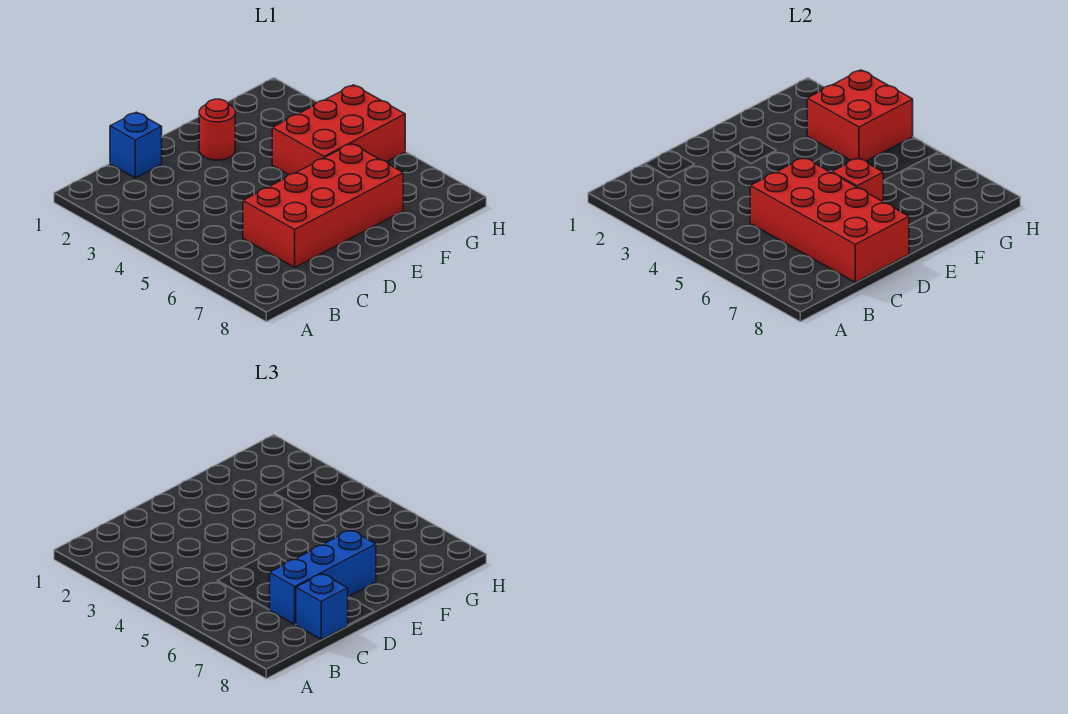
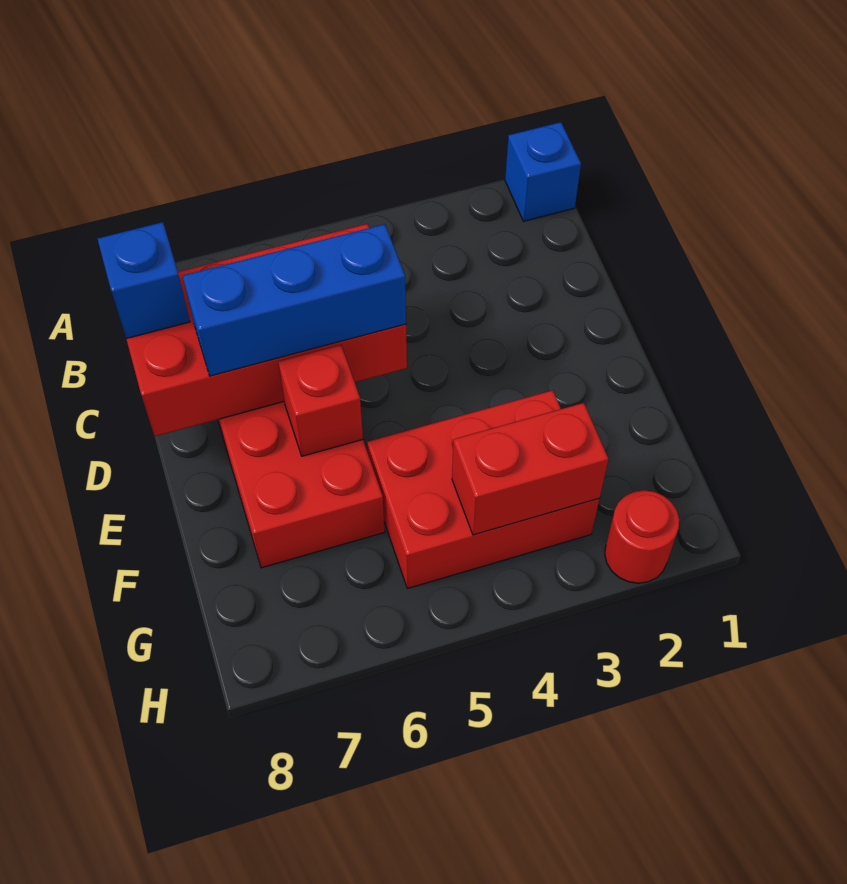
blue 1x1 brick [110,112,162,178] -> blue 1x1 brick moved to [505,122,581,221]
blue 1x3 brick [270,530,376,624] -> blue 1x3 brick turned to [183,224,406,376]
red 1x1 round brick [199,99,235,160] -> red 1x1 round brick moved to [605,490,679,583]
red 2x3 brick [272,85,405,175] -> red 2x3 brick turned to [367,390,599,589]
red 2x2 brick [807,70,913,161] -> red 1x2 brick [452,403,608,535]

